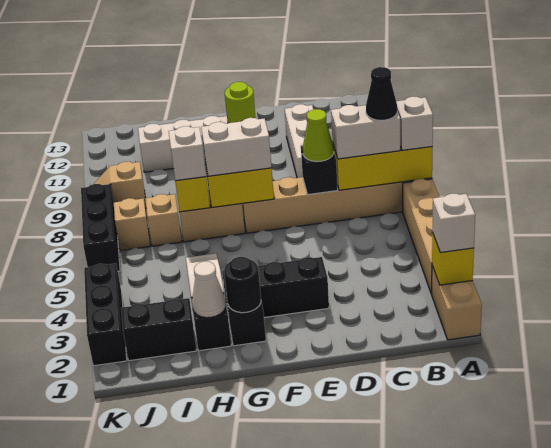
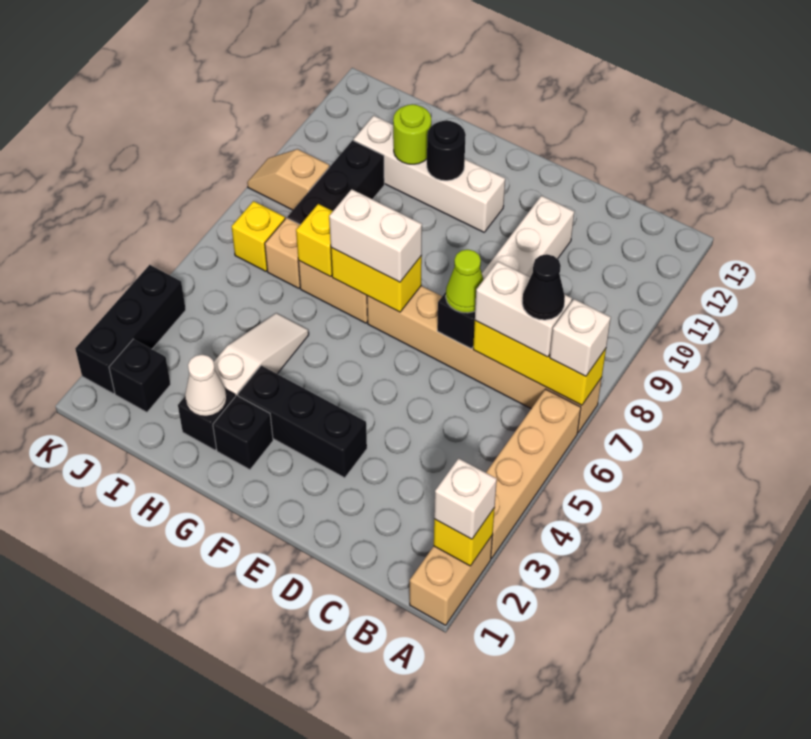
lime 1x1 round brick [225,82,256,123] -> lime 1x1 round brick moved to [393,104,431,164]
black 1x1 round brick [224,257,261,313] -> black 1x1 round brick moved to [427,120,466,181]
white 1x1 brick [168,126,206,181] -> none
black 1x2 brick [121,298,197,361] -> black 1x1 brick [109,339,171,412]
tan 1x1 brick [114,198,150,251] -> yellow 1x1 brick [232,201,285,271]
black 1x3 brick [81,184,120,271] -> black 1x3 brick moved to [288,140,384,225]

